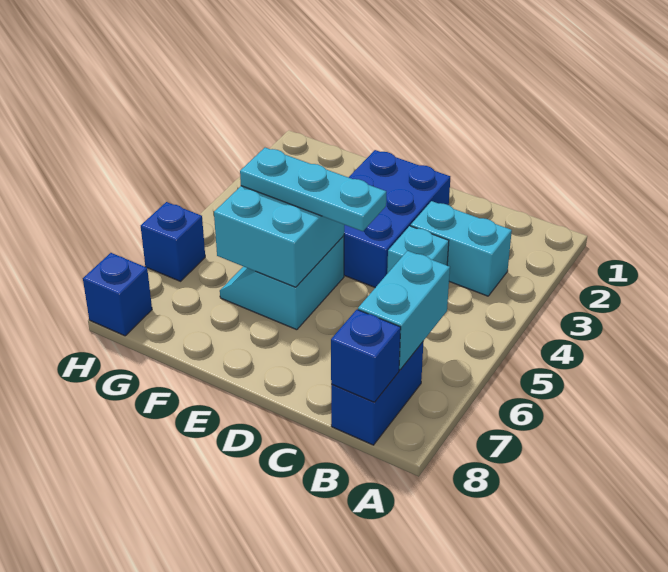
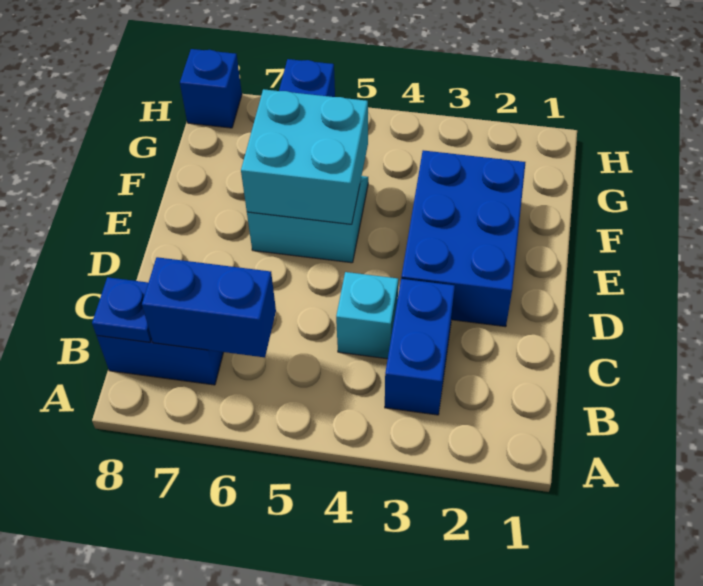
cyan 1x2 brick [411,201,512,296] -> blue 1x2 brick [385,279,455,415]
cyan 1x2 brick [358,251,450,370] -> blue 1x2 brick [142,257,276,357]
blue 1x1 brick [331,310,401,402] -> blue 1x1 plate [92,277,151,342]
blue 2x3 brick [344,150,450,288] -> blue 2x3 brick turned to [401,150,526,327]
cyan 1x3 plate [240,148,386,231] -> none

